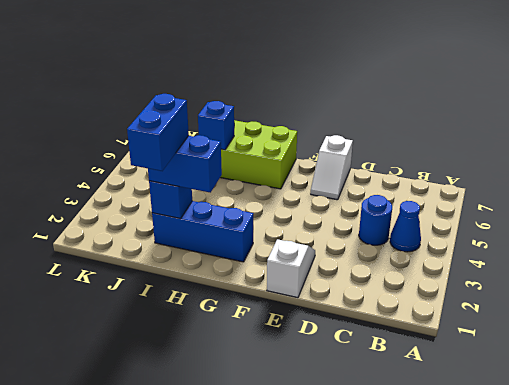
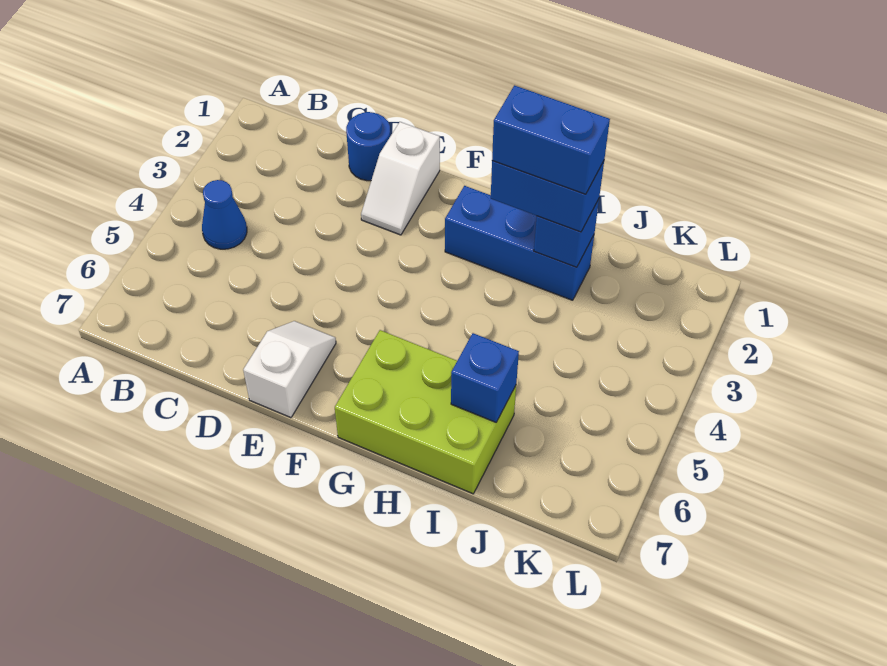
blue 1x1 round brick [359,195,392,245] -> blue 1x1 round brick moved to [346,112,390,181]
blue 1x2 brick [127,94,189,171] -> blue 1x2 brick turned to [492,85,610,194]

